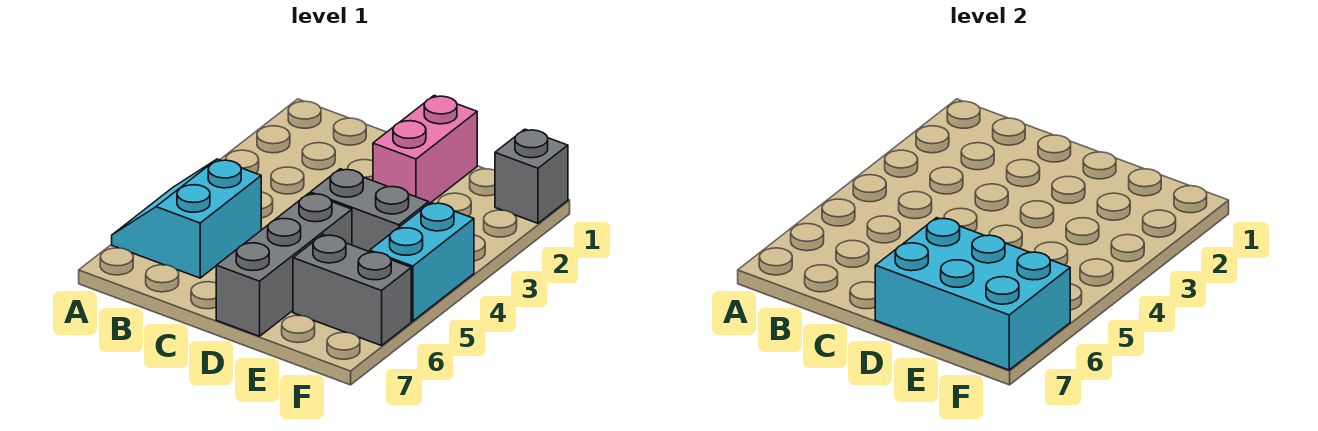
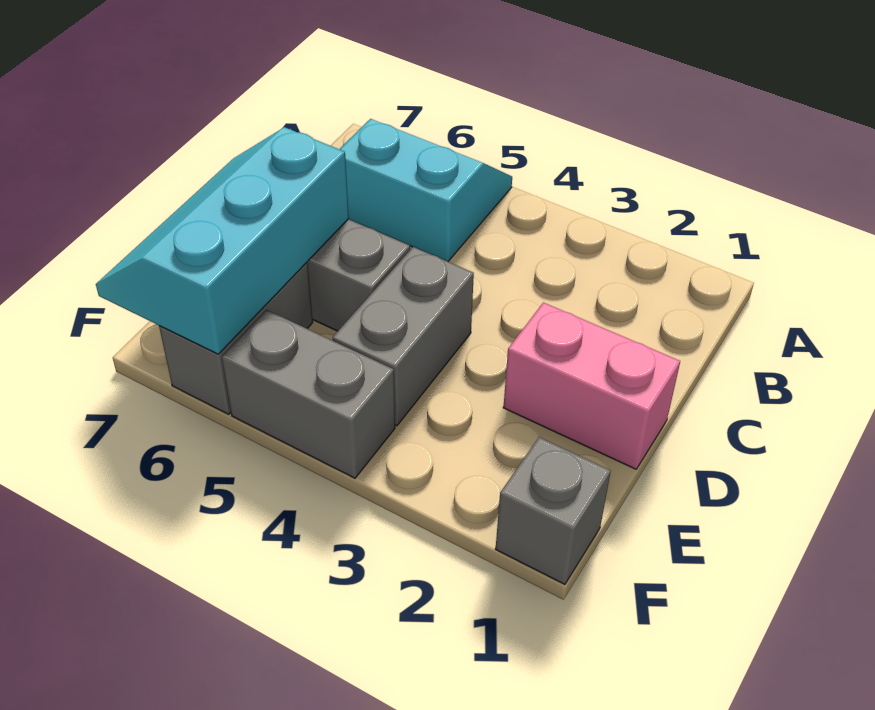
cyan 2x3 brick [875,218,1070,370] -> cyan 2x3 slope [96,127,349,354]
cyan 1x2 brick [370,203,474,321] -> grey 1x2 brick [222,310,395,478]

